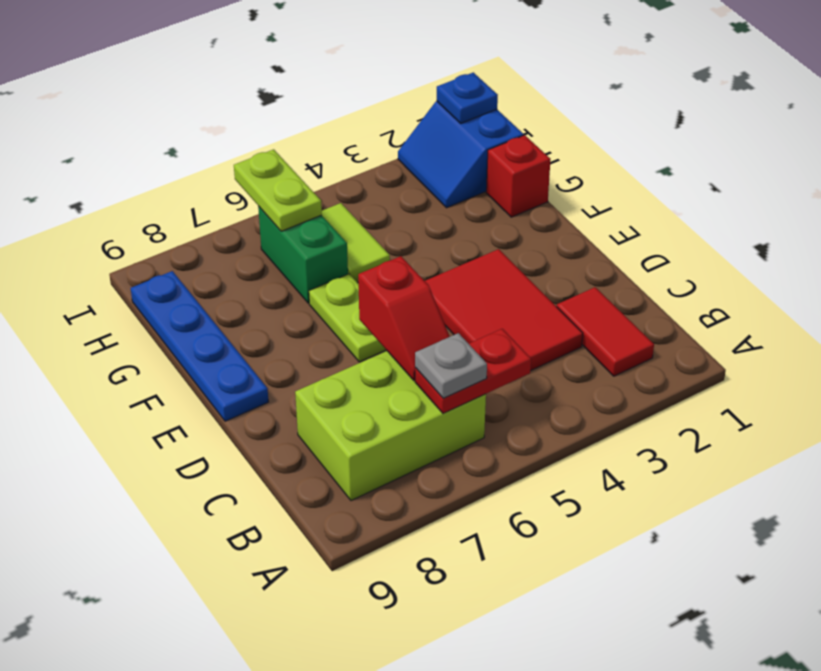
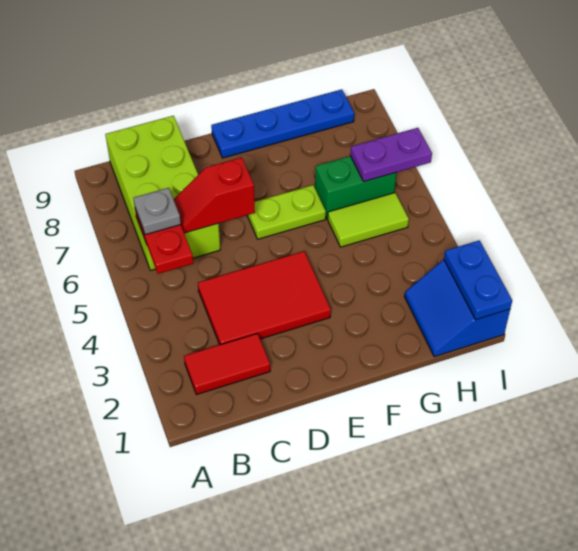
lime 2x3 brick [295,351,486,501] -> lime 2x4 brick [105,116,220,270]
red 1x1 brick [486,135,551,217] -> none
blue 2x2 slope [398,101,523,208] -> blue 2x2 slope turned to [404,260,510,357]
lime 1x2 plate [234,149,322,231] -> purple 1x2 plate [350,128,432,182]
blue 1x1 plate [437,72,498,123] -> blue 1x2 plate [444,240,512,320]

